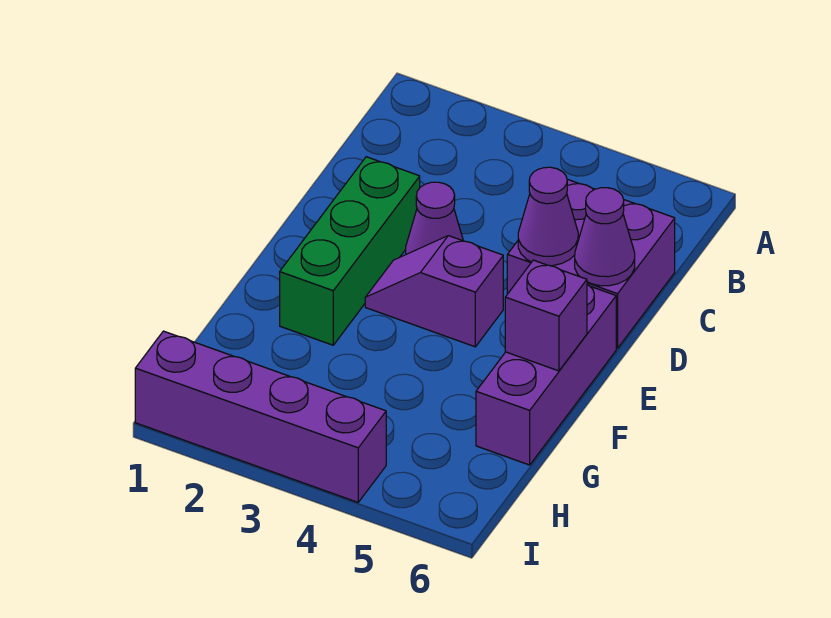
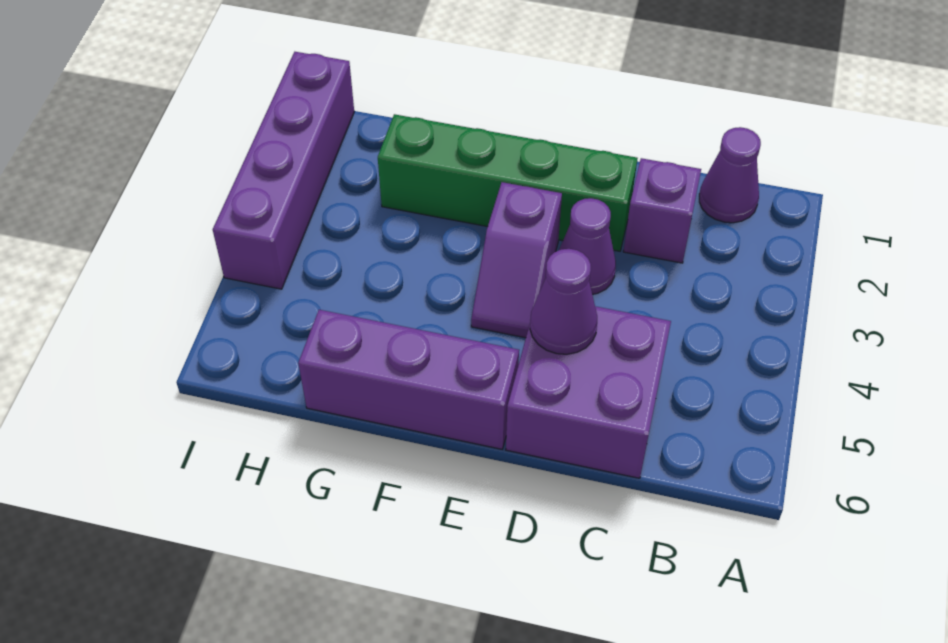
green 1x3 brick [280,157,420,345] -> green 1x4 brick [378,114,638,251]
purple 1x1 cone [575,188,635,286] -> purple 1x1 cone moved to [699,127,761,223]
purple 1x2 slope [365,236,503,347] -> purple 1x2 slope turned to [471,182,562,338]
purple 1x1 brick [505,260,587,371] -> purple 1x1 brick moved to [623,158,701,263]

